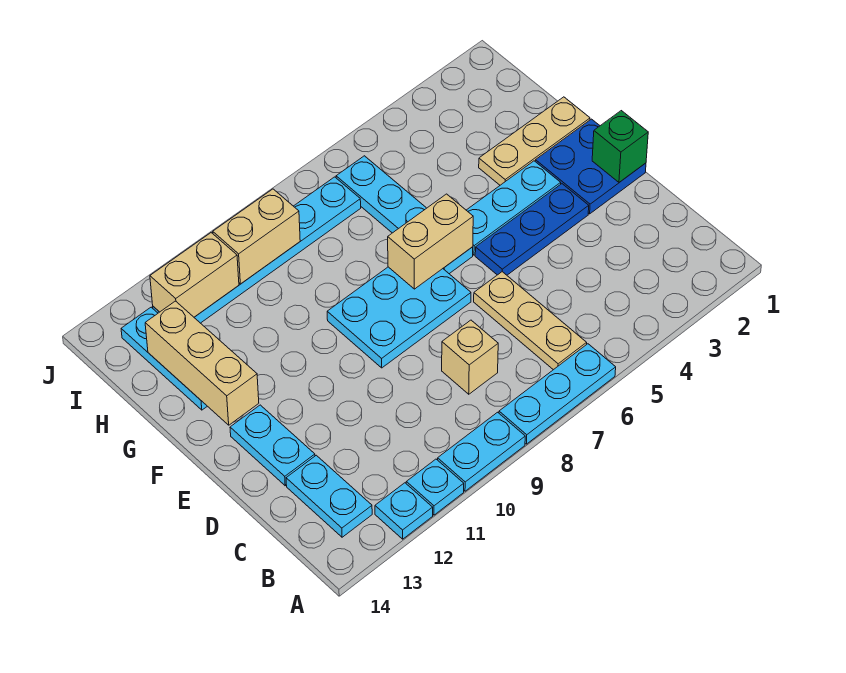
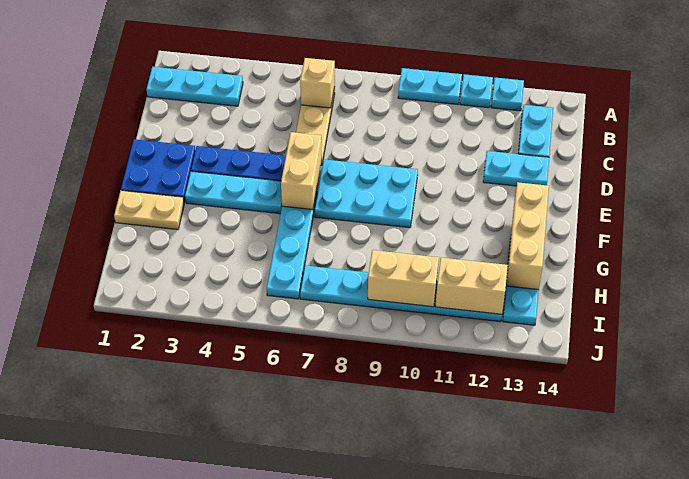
cyan 1x3 plate [499,344,616,444] -> cyan 1x3 plate moved to [147,67,243,106]
tan 1x1 brick [442,320,498,394] -> tan 1x1 brick moved to [300,58,335,108]
cyan 1x2 plate [230,405,315,486] -> cyan 1x2 plate turned to [483,151,549,186]
green 1x1 brick [592,111,648,182] -> none
tan 1x2 brick [388,194,473,289] -> tan 1x2 brick turned to [281,132,322,210]
tan 1x3 plate [479,97,590,185] -> tan 1x2 plate [114,190,184,230]

